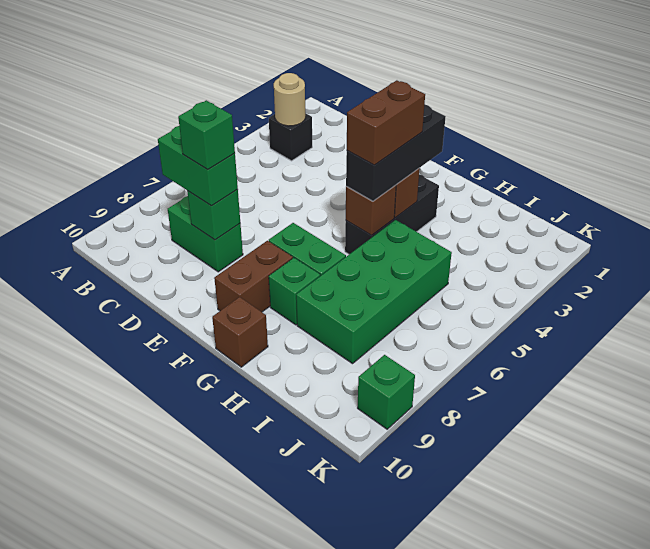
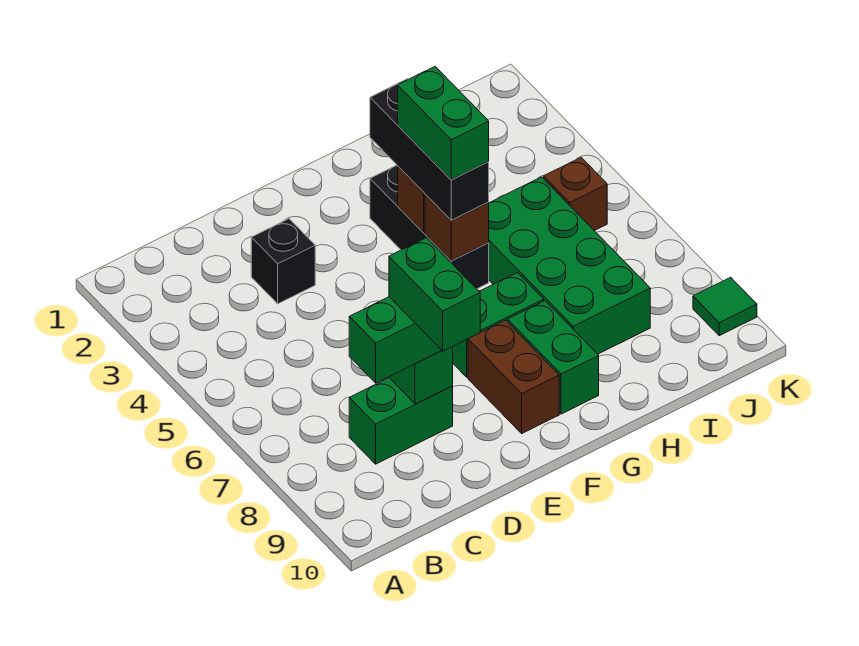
black 1x1 brick [269,113,312,161] -> black 1x1 brick moved to [251,219,315,304]
tan 1x1 round brick [274,73,306,126] -> none
green 1x1 brick [178,100,235,170] -> green 1x2 brick [389,238,480,351]
brown 1x2 brick [347,80,425,165] -> green 1x2 brick [398,67,489,180]
green 1x1 brick [269,258,320,325] -> green 1x2 brick [507,301,599,414]
brown 1x1 brick [212,297,268,367] -> brown 1x1 brick moved to [544,158,607,231]
green 1x1 brick [358,355,415,429] -> green 1x1 tile [693,277,757,336]

